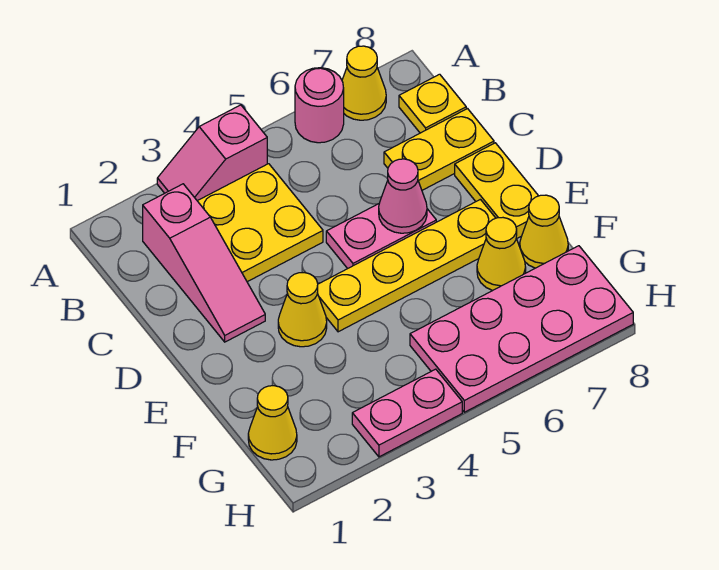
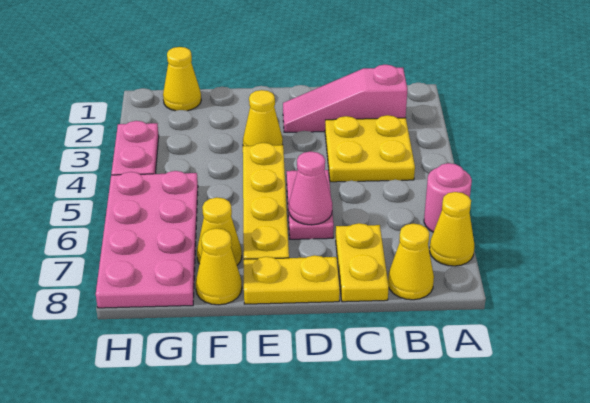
pink 1x2 slope [157,105,267,201] -> none
yellow 1x1 plate [399,74,466,133] -> yellow 1x1 cone [388,224,434,300]

